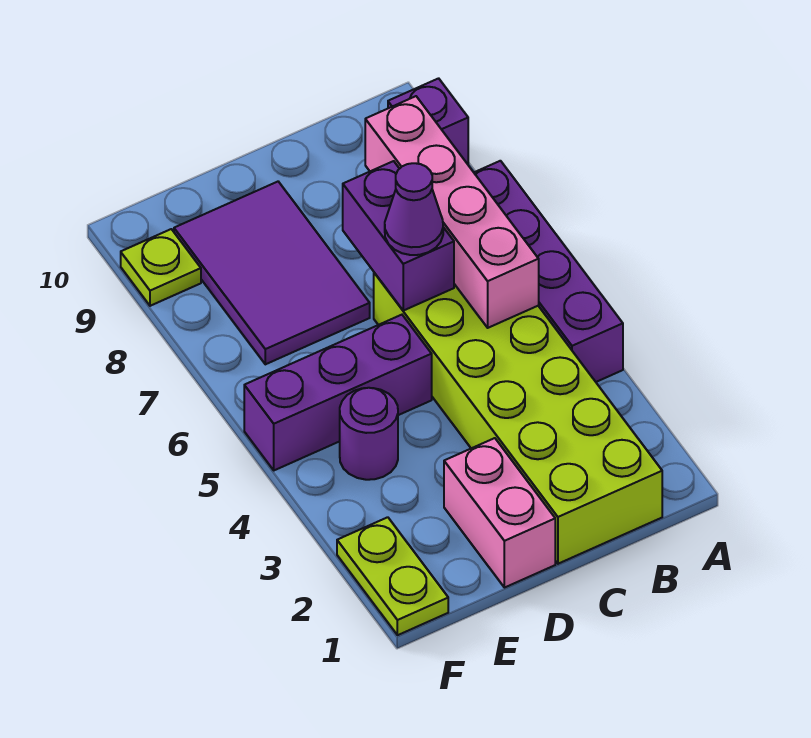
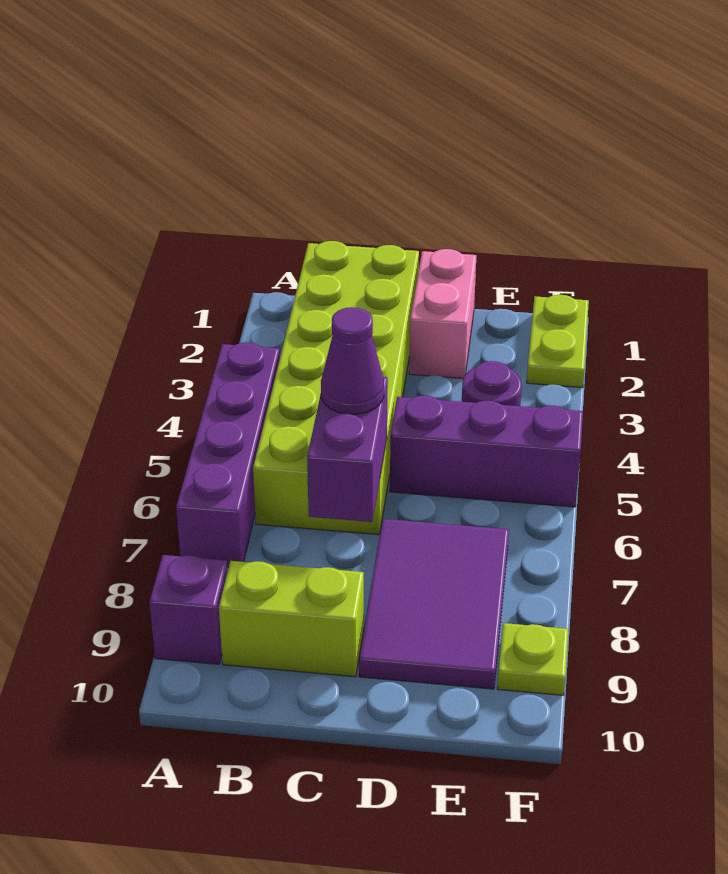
pink 1x4 brick [365,96,539,328] -> none
none -> lime 1x2 brick [219,561,364,677]

